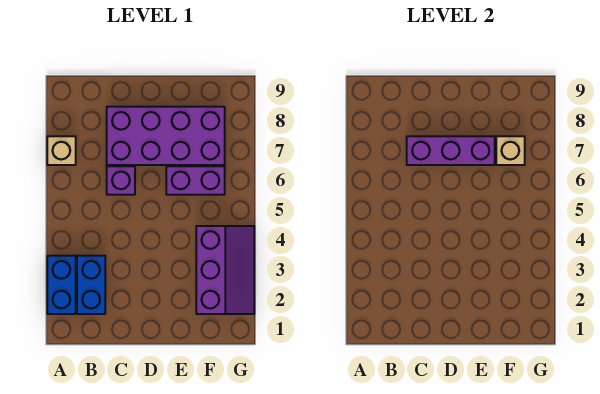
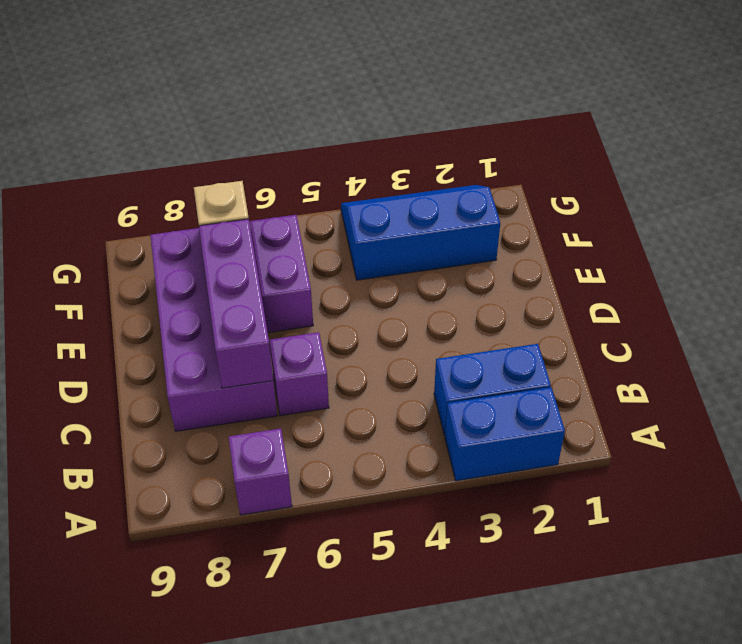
tan 1x1 brick [47,136,76,165] -> purple 1x1 brick [229,429,292,515]
purple 2x3 slope [196,226,254,314] -> blue 2x3 slope [341,185,500,280]

